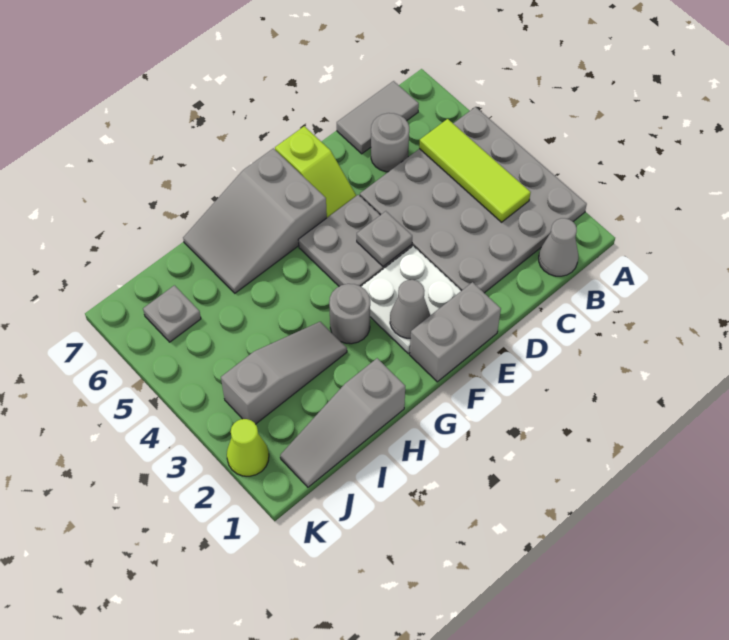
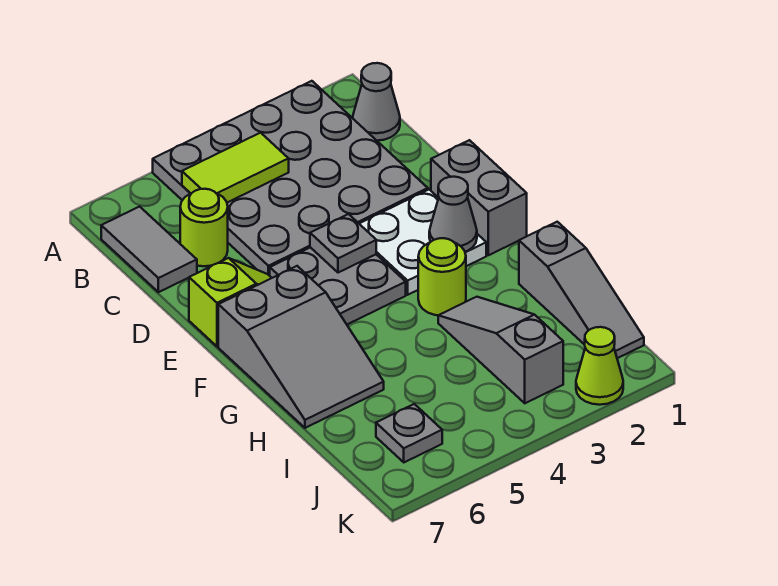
lime 1x3 tile [419,119,531,222] -> lime 1x2 tile [182,133,289,203]
grey 1x1 round brick [371,113,409,172] -> lime 1x1 round brick [180,189,228,266]
grey 1x1 round brick [329,284,370,344] -> lime 1x1 round brick [418,238,466,315]

